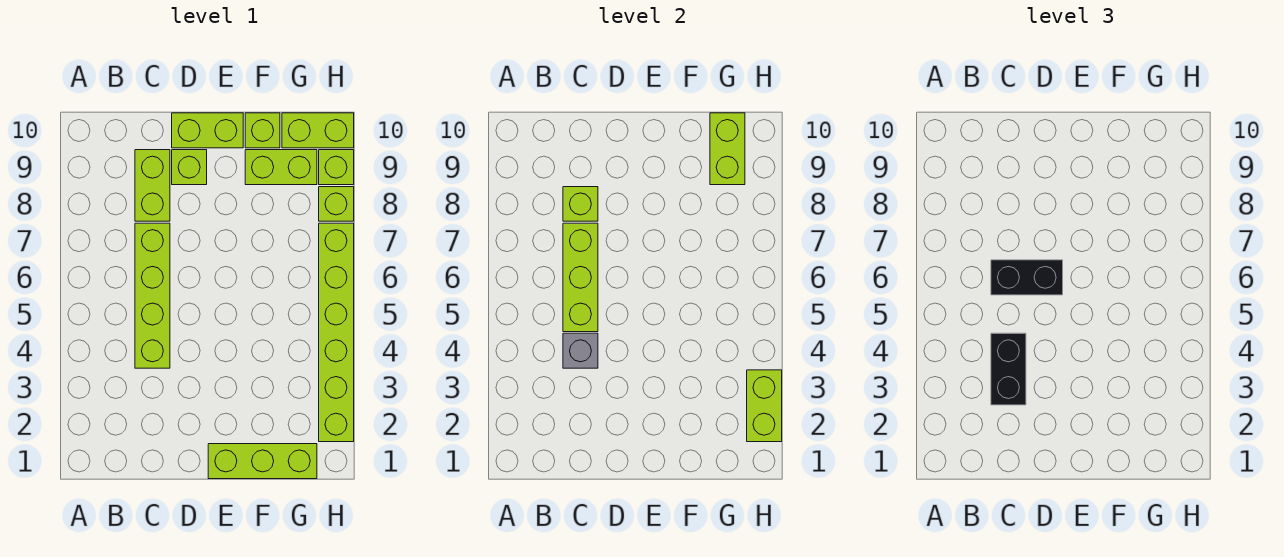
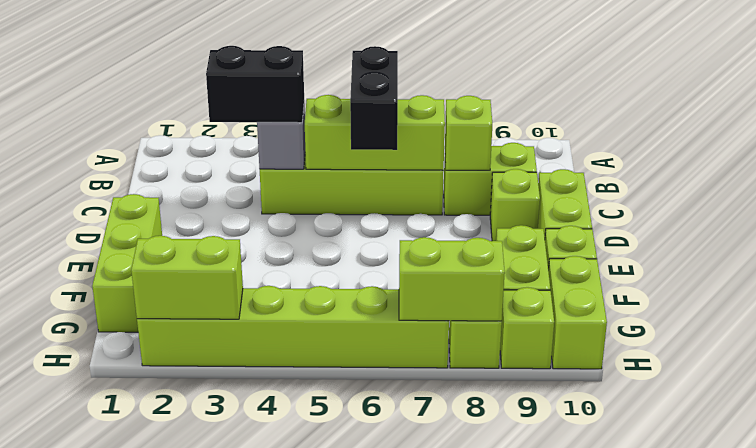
lime 1x2 brick [710,113,745,185] -> lime 1x2 brick moved to [399,237,505,321]

